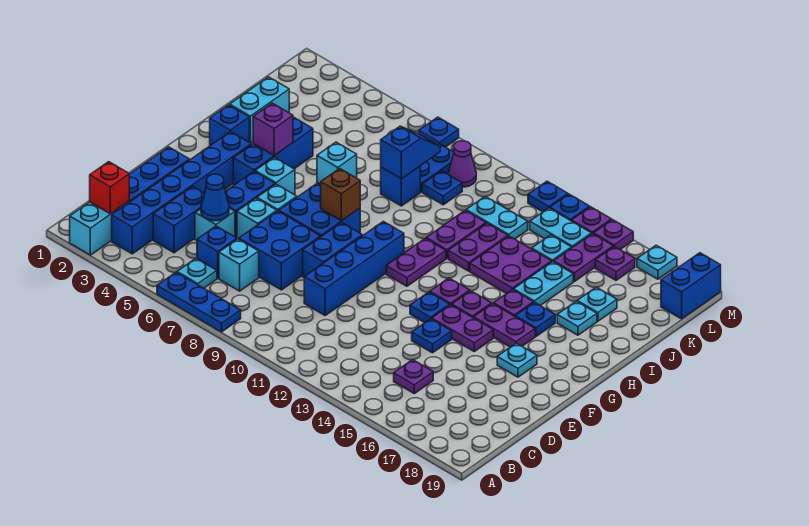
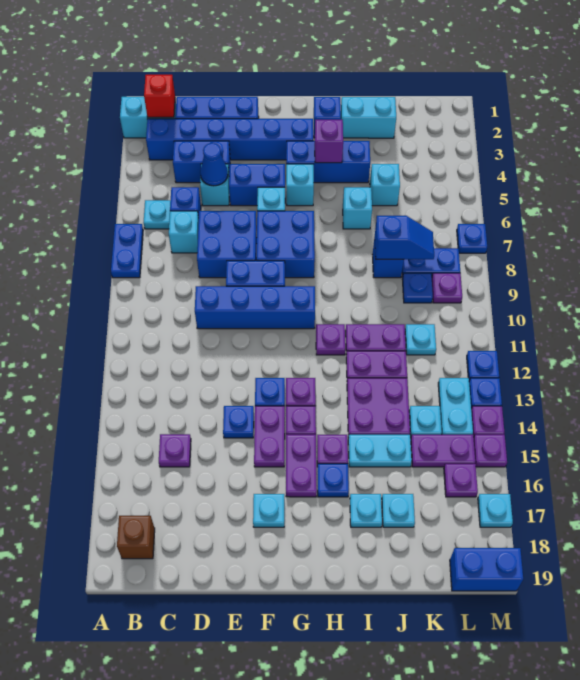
blue 1x3 plate [157,272,241,332] -> blue 1x2 plate [111,224,143,278]
cyan 1x1 brick [237,198,277,239] -> cyan 1x1 brick moved to [370,164,400,206]
brown 1x1 brick [321,169,360,221] -> brown 1x1 brick moved to [117,516,155,559]
purple 1x2 plate [386,238,446,286] -> purple 1x1 plate [316,324,345,355]
cyan 1x2 plate [466,196,528,239] -> cyan 1x1 plate [405,324,436,355]
purple 1x1 cone [448,141,476,187] -> purple 1x1 plate [432,273,462,303]

